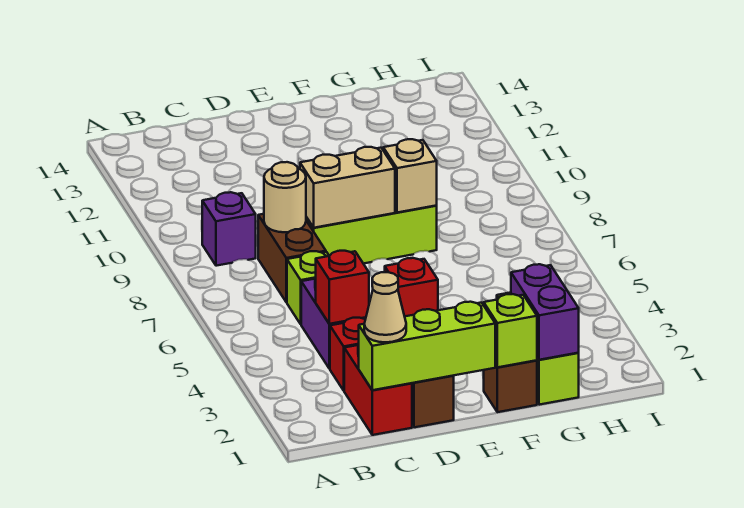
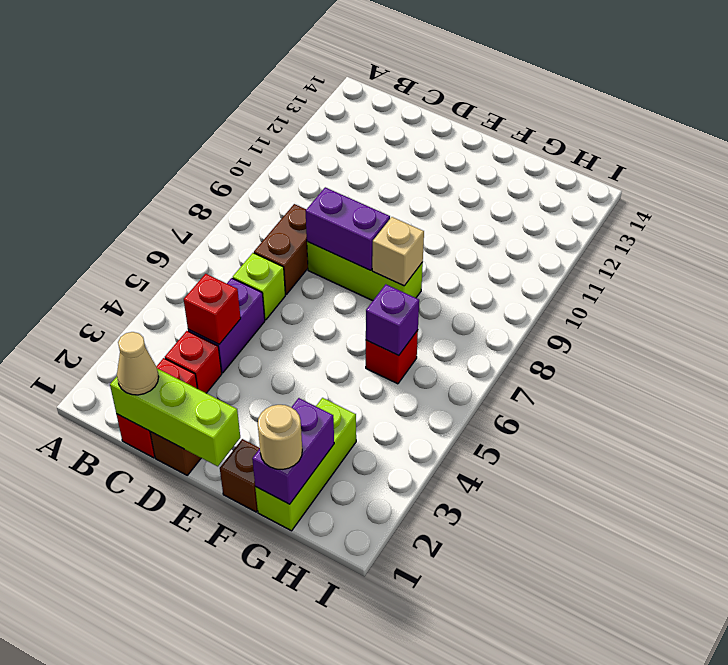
purple 1x1 brick [202,192,256,266] -> purple 1x1 brick moved to [366,285,419,356]
tan 1x1 round brick [264,162,306,232] -> tan 1x1 round brick moved to [258,405,302,469]
tan 1x2 brick [300,147,395,228] -> purple 1x2 brick [306,187,390,270]
red 1x1 brick [385,258,438,316] -> red 1x1 brick moved to [366,330,418,384]
lime 1x1 brick [484,294,537,367] -> none

